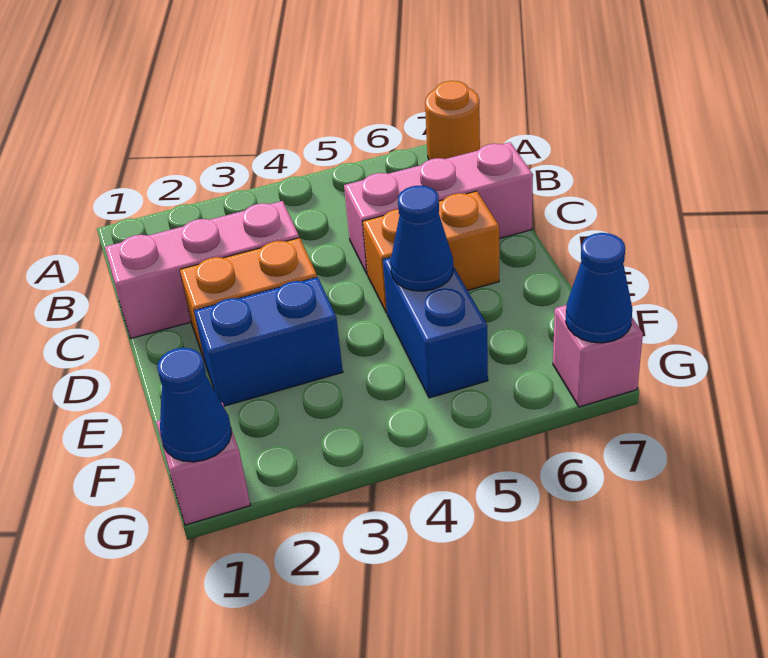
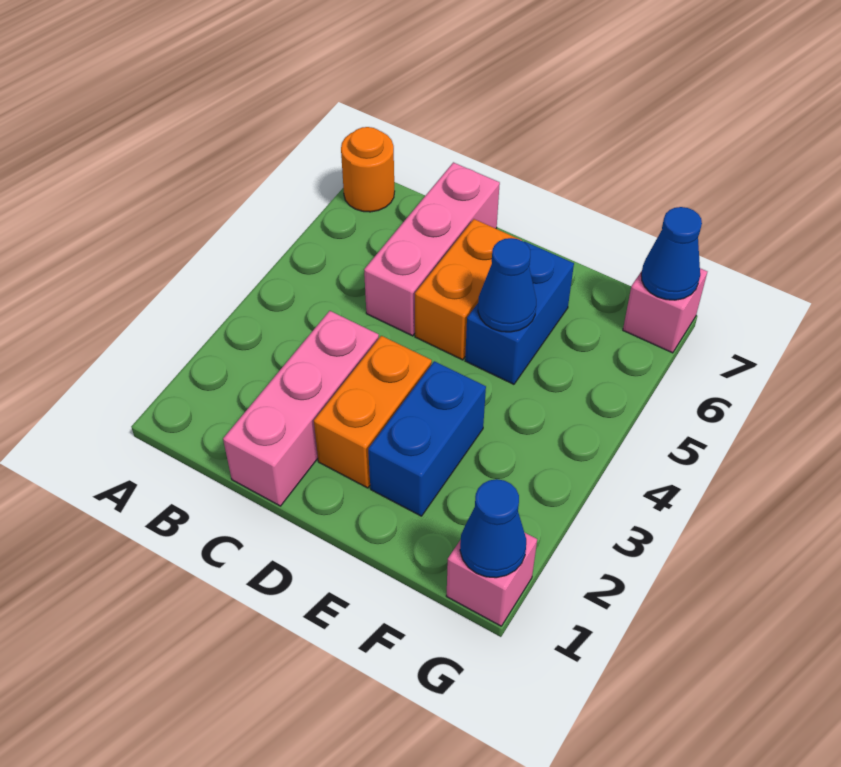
blue 1x2 brick [383,257,488,398] -> blue 1x2 brick turned to [465,241,574,384]

